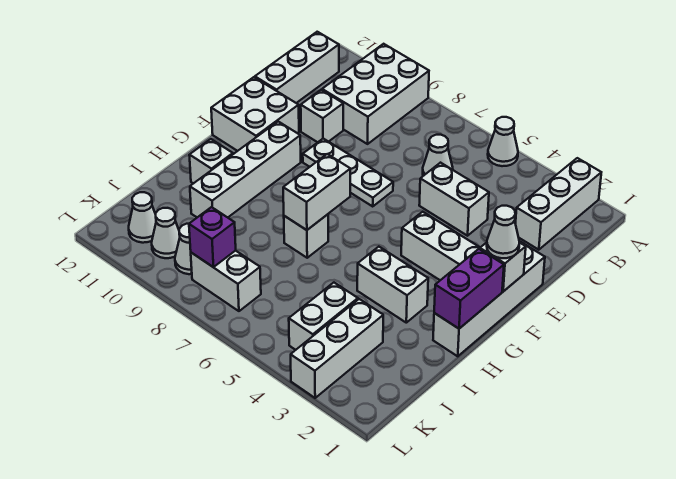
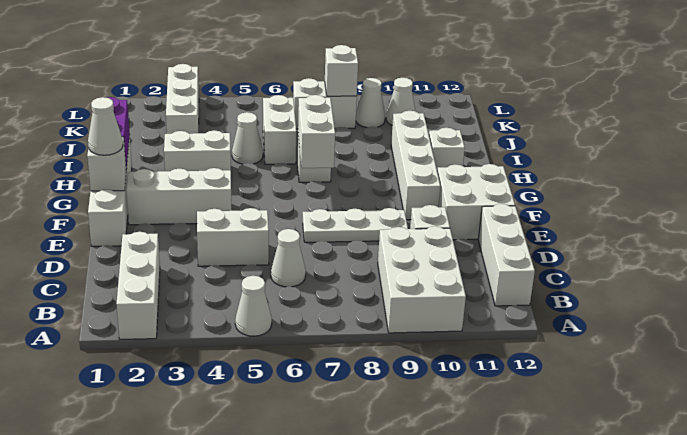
white 1x2 brick [289,283,358,350] -> white 1x2 brick moved to [263,95,296,164]
purple 1x1 brick [189,207,236,267] -> white 1x1 brick [325,45,358,96]
white 1x1 cone [129,192,156,243] -> white 1x1 cone moved to [232,112,263,164]

